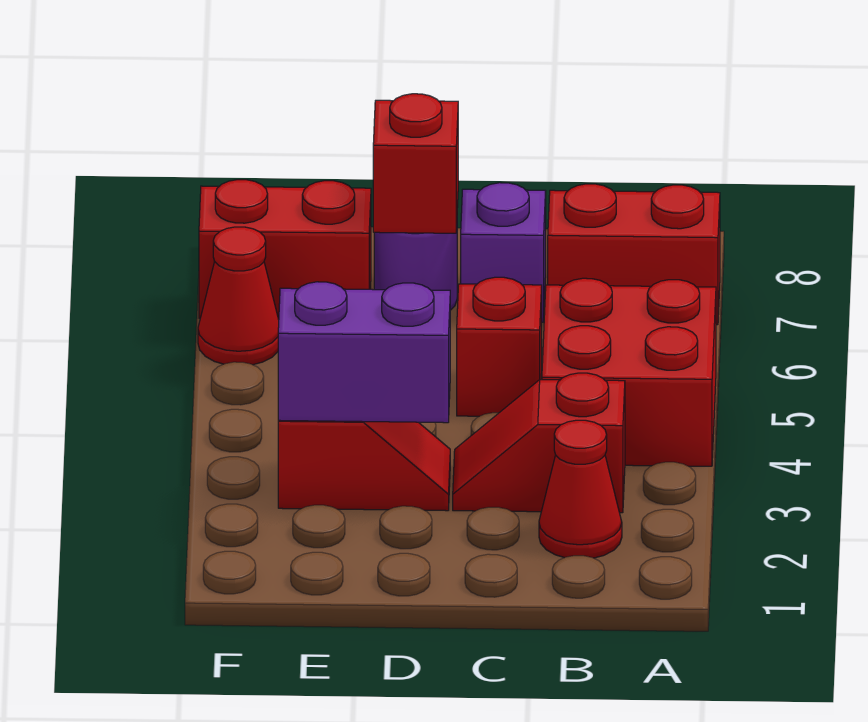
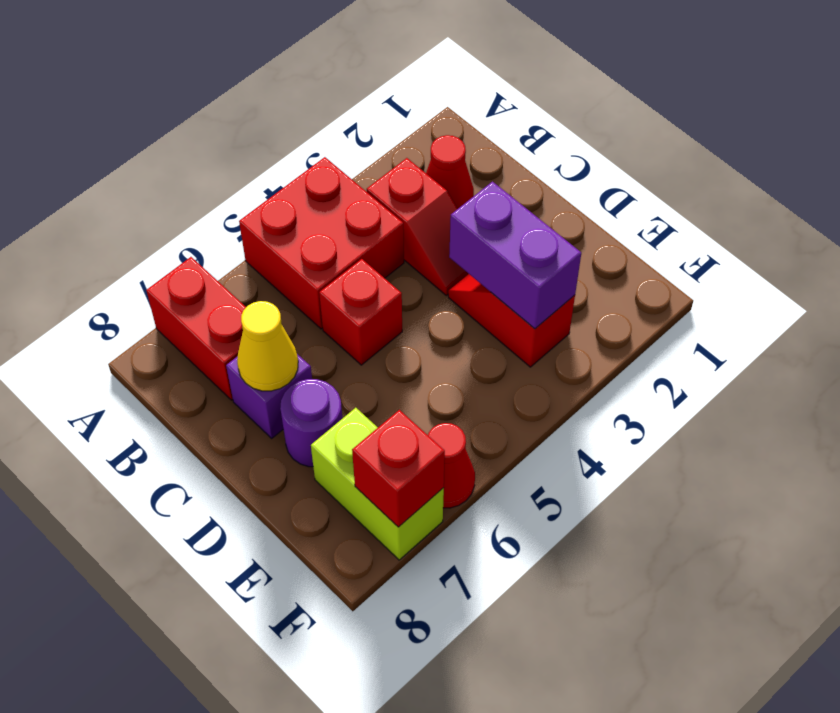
none -> yellow 1x1 cone [237,301,298,391]
red 1x1 brick [373,94,458,233] -> red 1x1 brick moved to [352,410,445,527]
red 1x2 brick [199,180,371,319] -> lime 1x2 brick [311,408,444,560]

